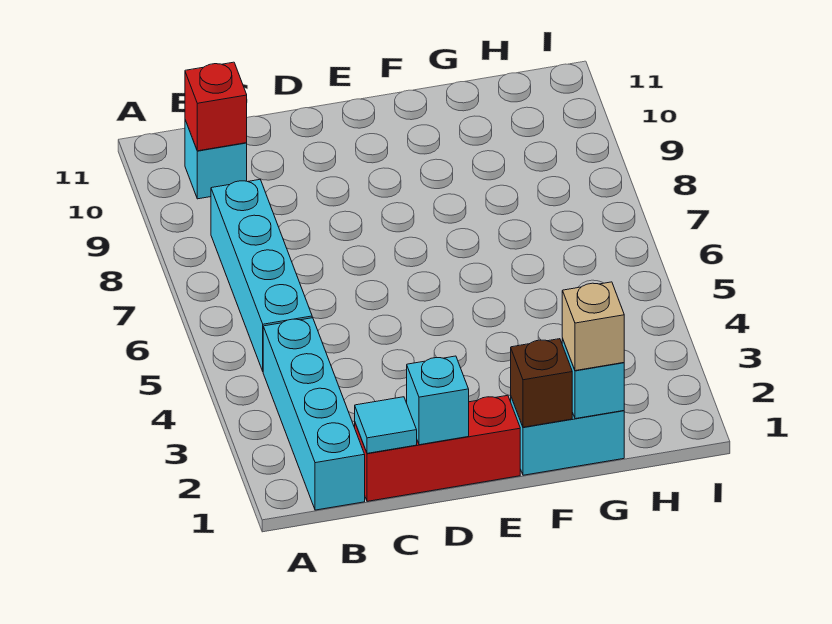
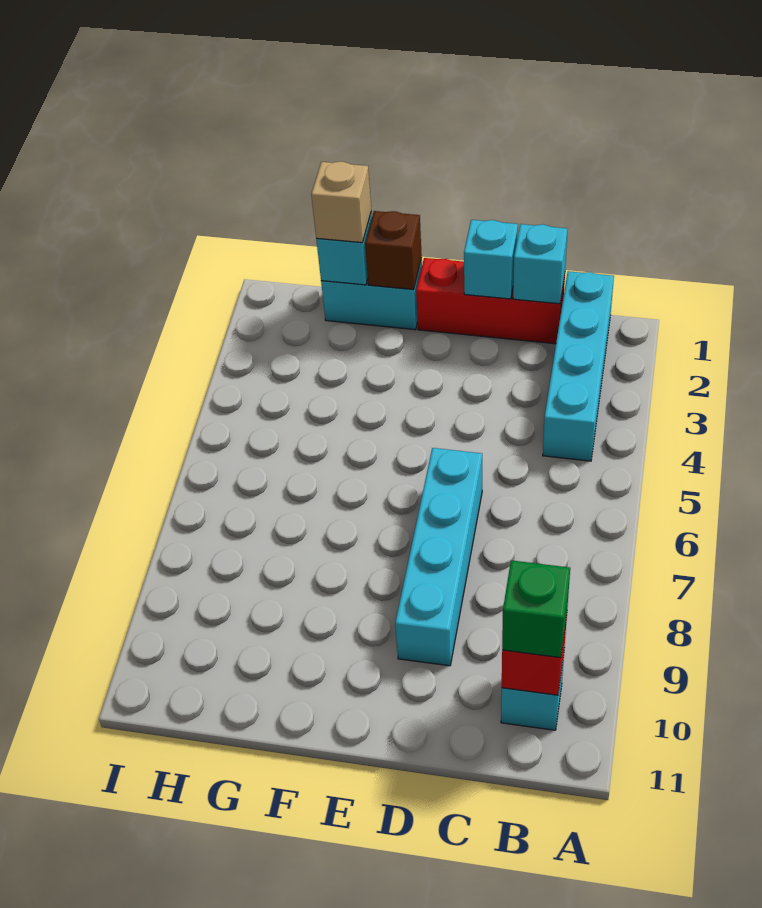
cyan 1x4 brick [211,180,313,371] -> cyan 1x4 brick moved to [395,448,482,666]
none -> green 1x1 brick [502,560,570,658]
cyan 1x1 tile [355,397,417,453] -> cyan 1x1 brick [513,224,567,304]

